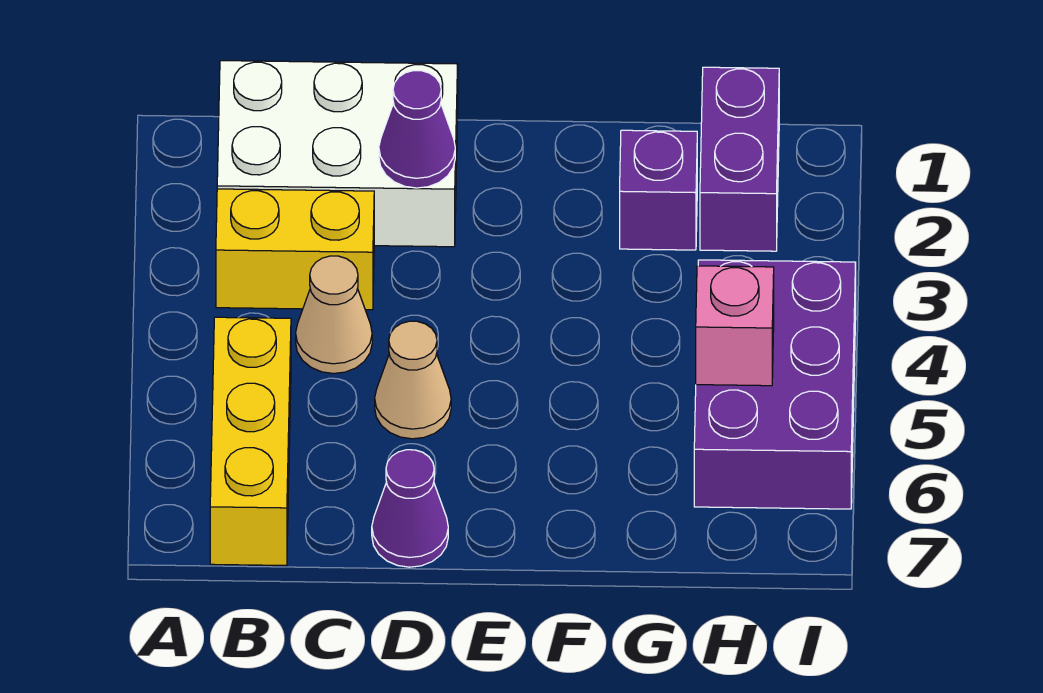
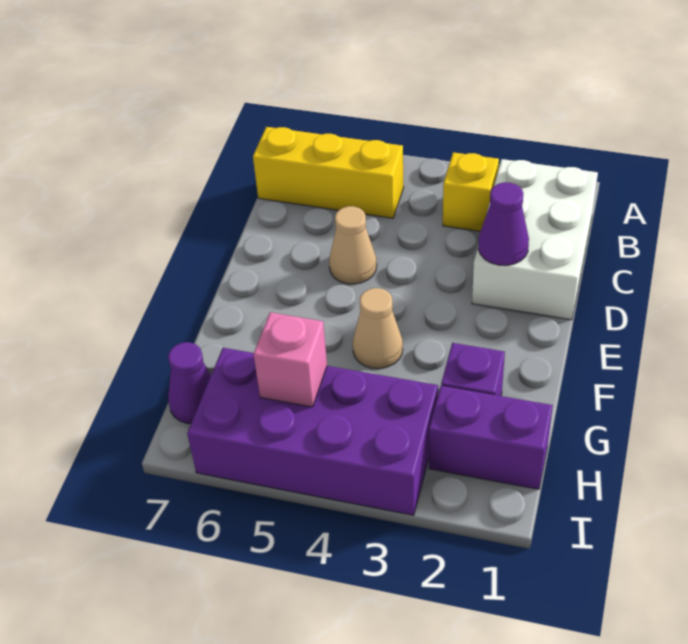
yellow 1x2 brick [216,189,374,310] -> yellow 1x1 brick [443,152,499,231]
tan 1x1 cone [296,256,372,373] -> tan 1x1 cone moved to [353,288,403,369]
purple 1x1 cone [372,450,448,567] -> purple 1x1 cone moved to [168,342,211,424]
purple 2x3 brick [694,260,856,509] -> purple 2x4 brick [187,348,438,515]

